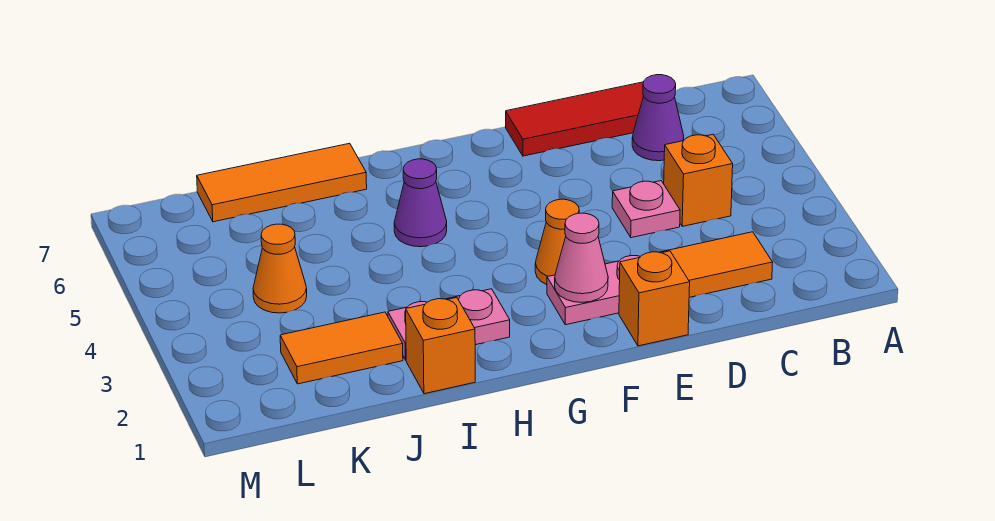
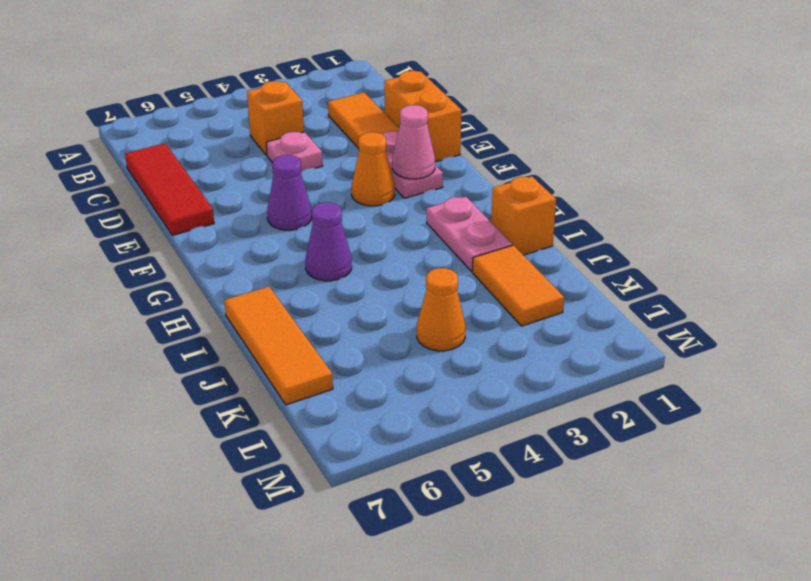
purple 1x1 cone [632,75,684,161] -> purple 1x1 cone moved to [267,155,312,230]
orange 1x1 brick [619,251,690,346] -> orange 1x2 brick [384,71,462,162]

